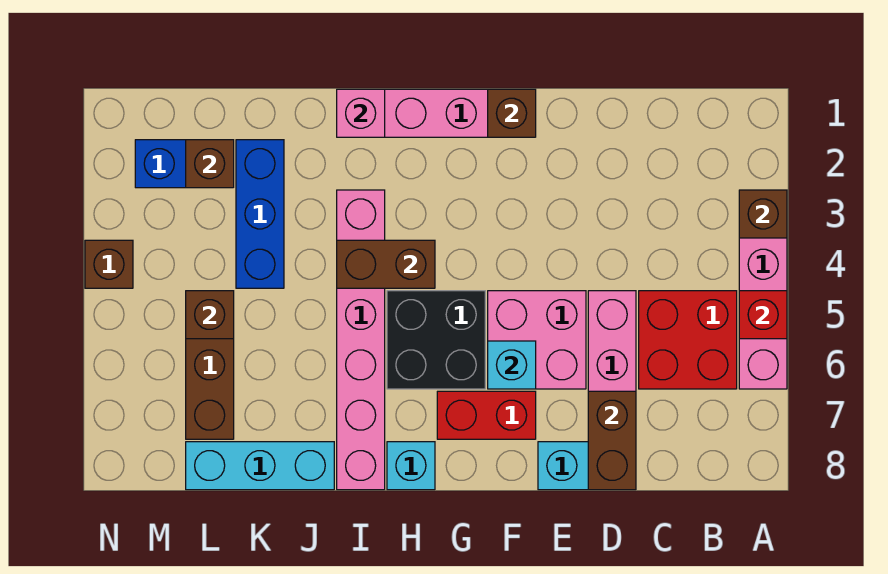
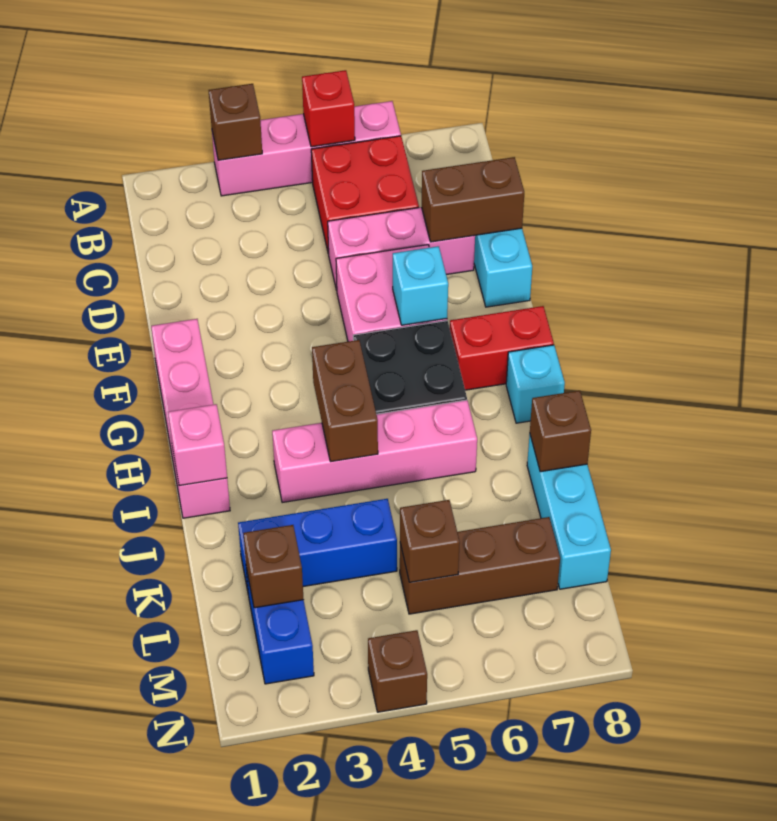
brown 1x1 brick [488,89,536,137] -> brown 1x1 brick moved to [530,391,591,472]
red 1x2 brick [437,391,536,439] -> red 1x2 brick turned to [450,306,554,390]
pink 1x6 brick [337,190,385,490] -> pink 1x4 brick [272,400,477,503]

